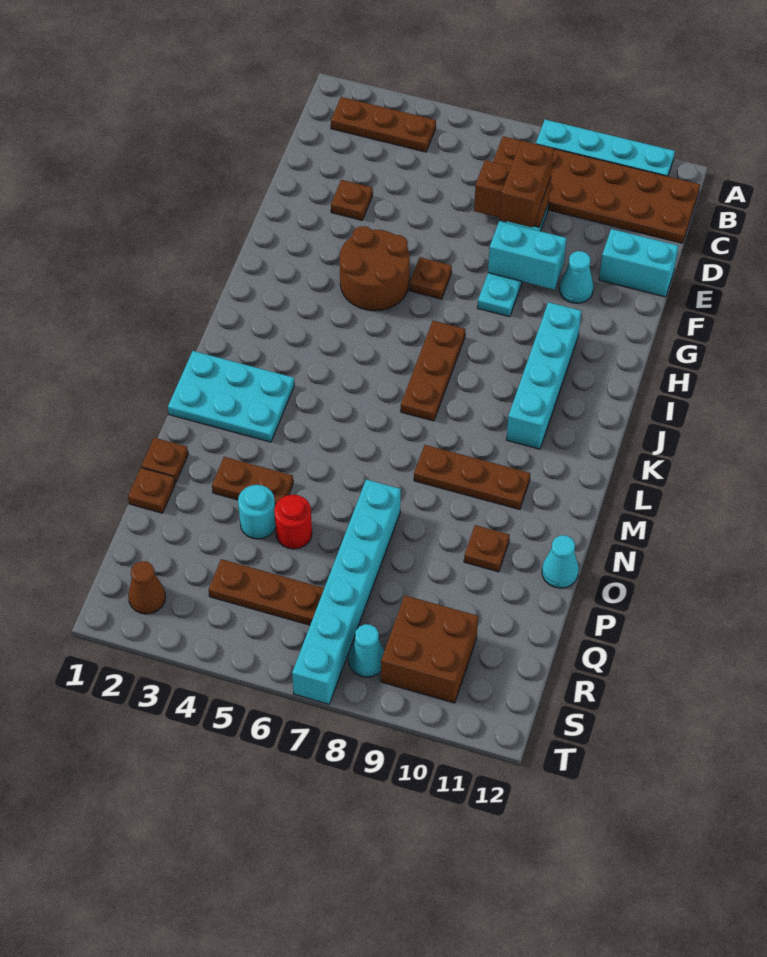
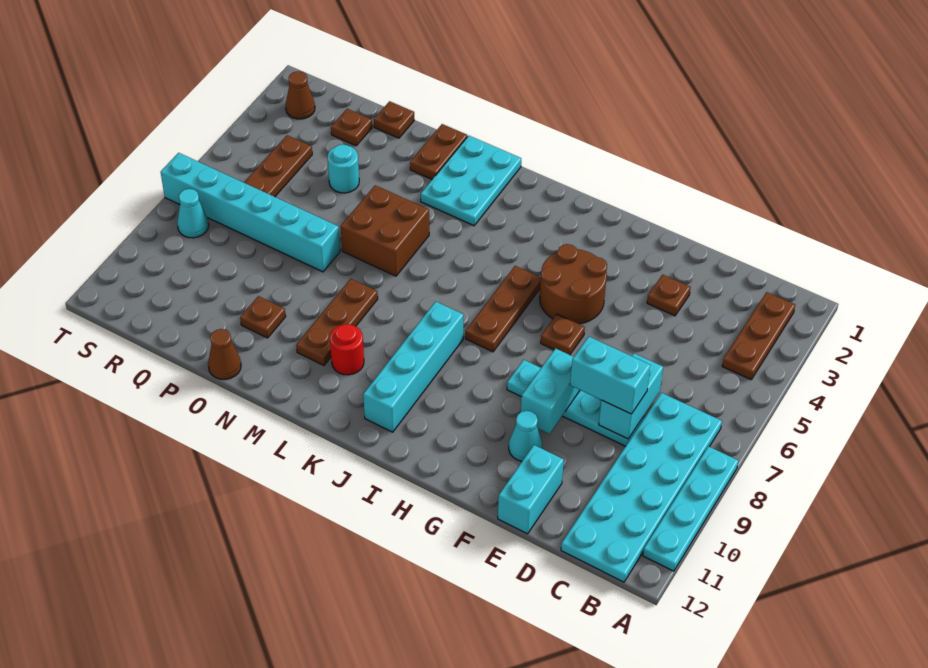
brown 2x6 plate [493,136,700,243] -> cyan 2x6 plate [561,393,722,582]
brown 1x2 brick [474,160,551,227] -> cyan 1x2 brick [599,353,663,439]
brown 1x2 brick [500,141,554,227] -> cyan 1x2 brick [570,337,651,414]
cyan 1x4 brick [506,302,581,449] -> cyan 1x4 brick turned to [363,302,463,432]
brown 1x3 plate [401,321,465,421] -> brown 1x3 plate turned to [465,266,541,352]
brown 1x1 plate [141,438,188,483] -> brown 1x1 plate moved to [331,109,372,146]
brown 1x2 plate [212,457,293,505] -> brown 1x2 plate moved to [410,124,467,179]
cyan 1x1 cone [542,535,579,588] -> brown 1x1 cone [208,329,241,379]
red 1x1 round brick [274,495,312,549] -> red 1x1 round brick moved to [330,324,364,375]
brown 2x2 brick [381,595,478,703] -> brown 2x2 brick moved to [341,185,429,276]

